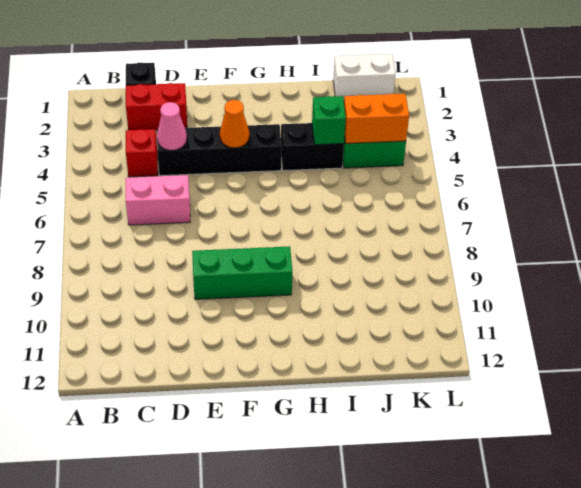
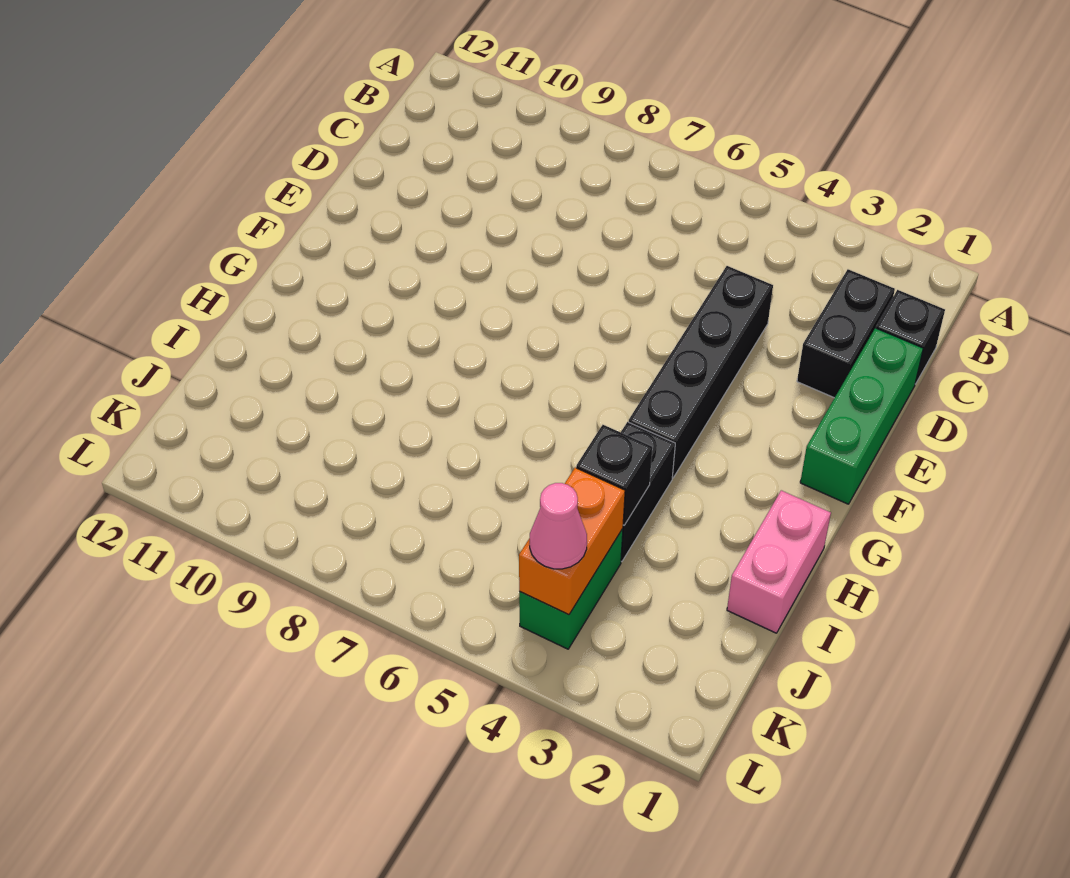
red 1x2 brick [126,83,187,130] -> black 1x2 brick [797,269,895,398]
red 1x1 brick [126,129,158,177] -> none
pink 1x2 brick [126,175,190,225] -> pink 1x2 brick moved to [727,490,831,633]
pink 1x1 cone [157,102,187,150] -> pink 1x1 cone moved to [530,483,587,569]
green 1x3 brick [192,246,292,299] -> green 1x3 brick moved to [800,328,923,504]
orange 1x1 cone [220,100,249,148] -> none
green 1x1 brick [312,96,346,145] -> black 1x1 brick [576,425,652,525]
white 1x2 brick [333,54,396,100] -> none

